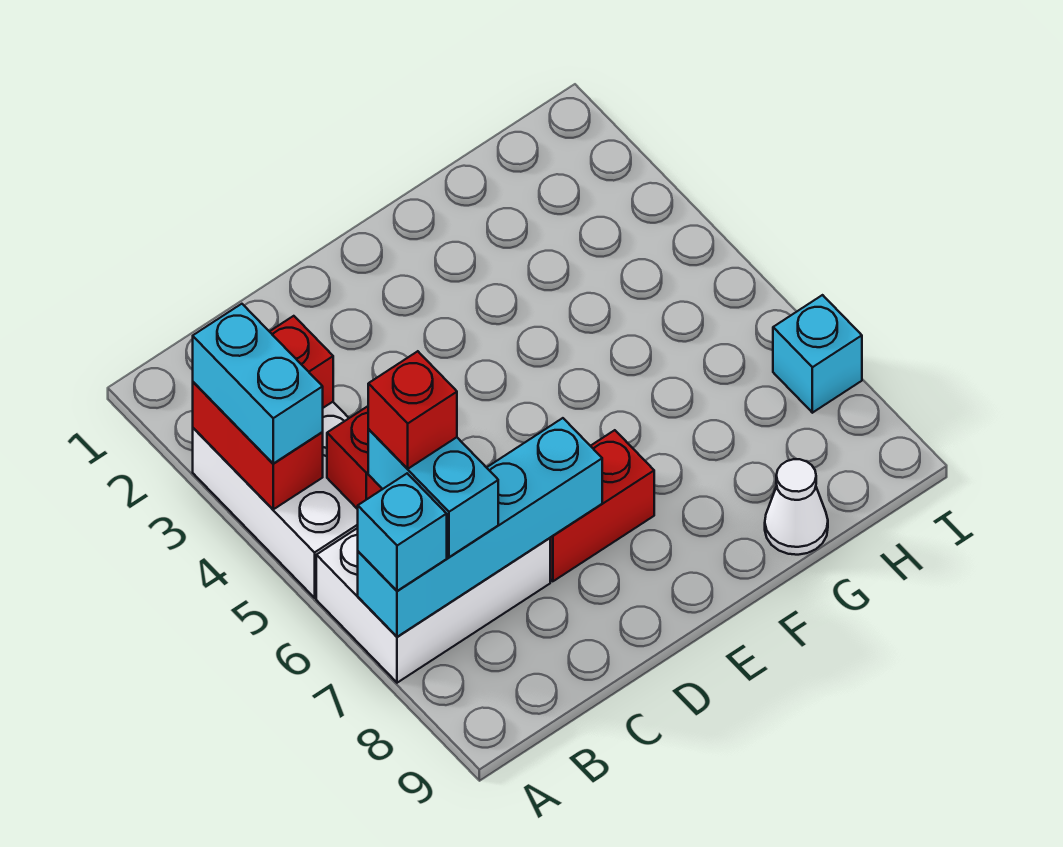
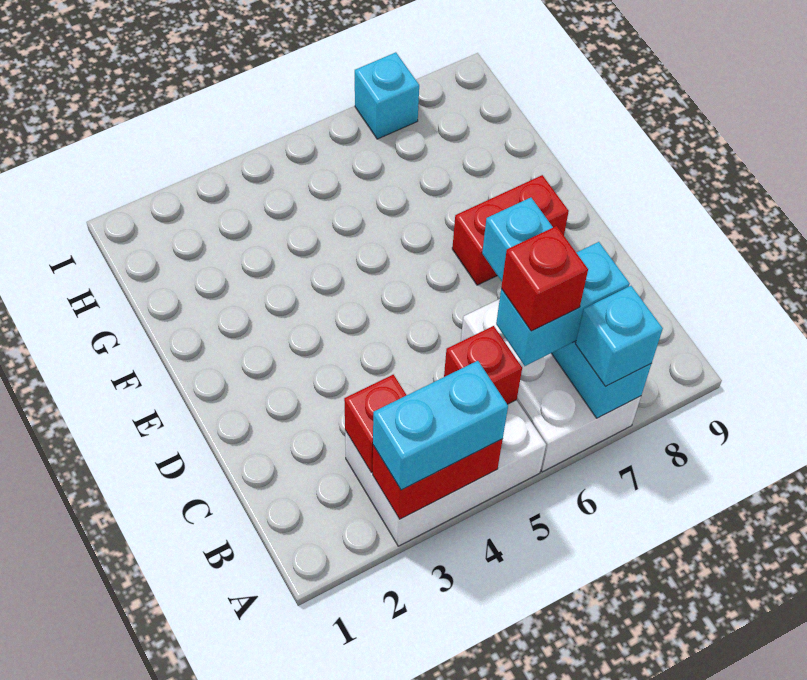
red 1x2 brick [550,430,654,581] -> red 1x2 brick turned to [452,175,569,285]
white 1x1 cone [765,459,828,555] -> none

